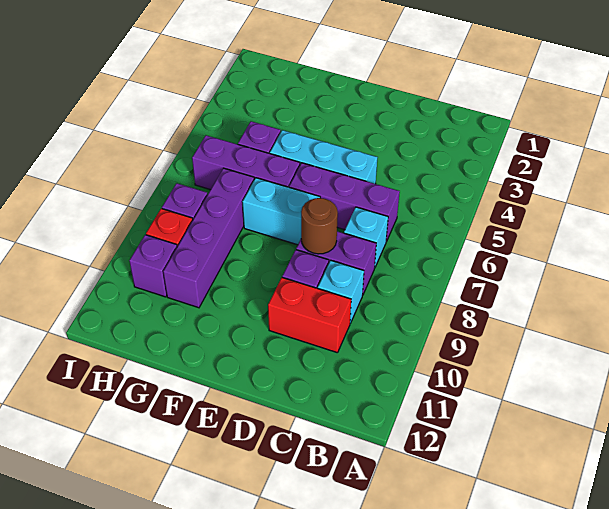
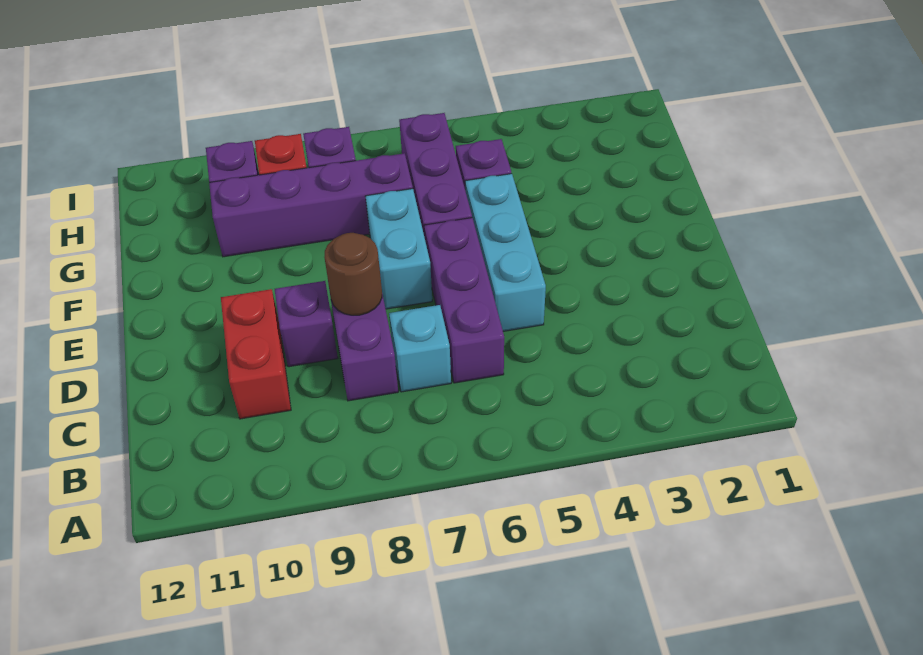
cyan 1x1 brick [318,260,364,323] -> none

